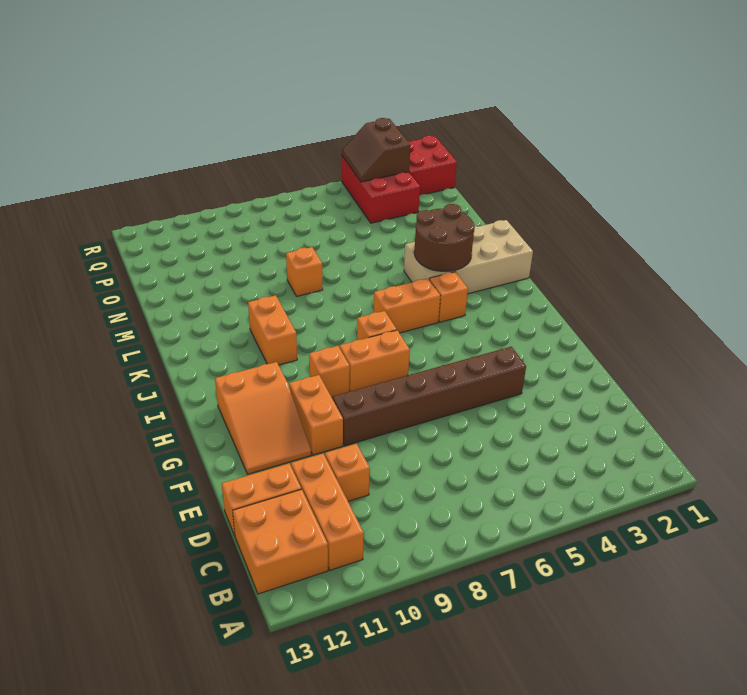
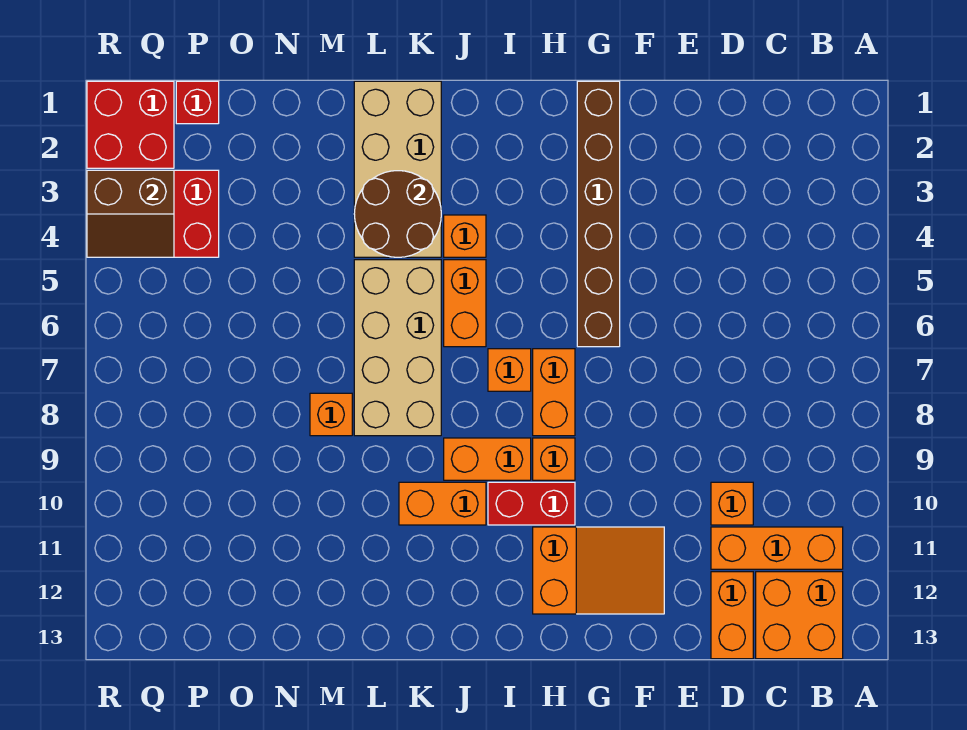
brown 1x6 brick [333,347,526,446] -> brown 1x6 brick moved to [577,81,620,347]
orange 1x2 brick [289,375,343,455] -> orange 1x2 brick moved to [444,438,531,480]
none -> red 1x2 brick [488,482,575,525]
none -> tan 2x4 brick [354,260,441,436]
none -> red 1x1 brick [176,81,219,124]

